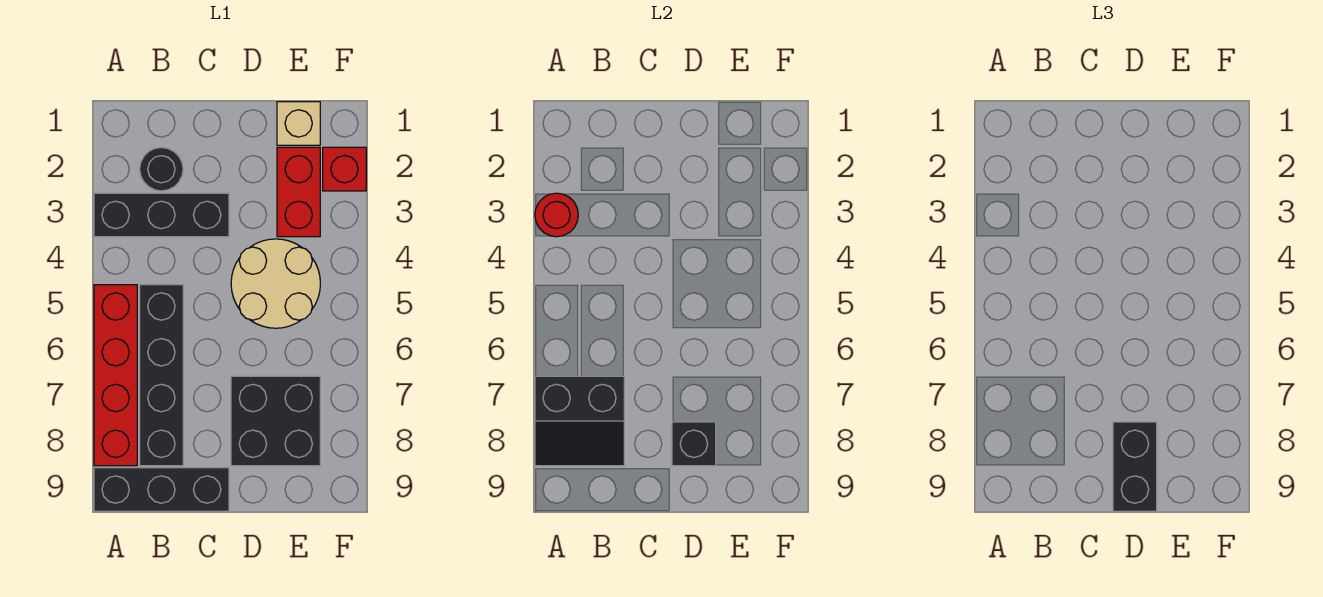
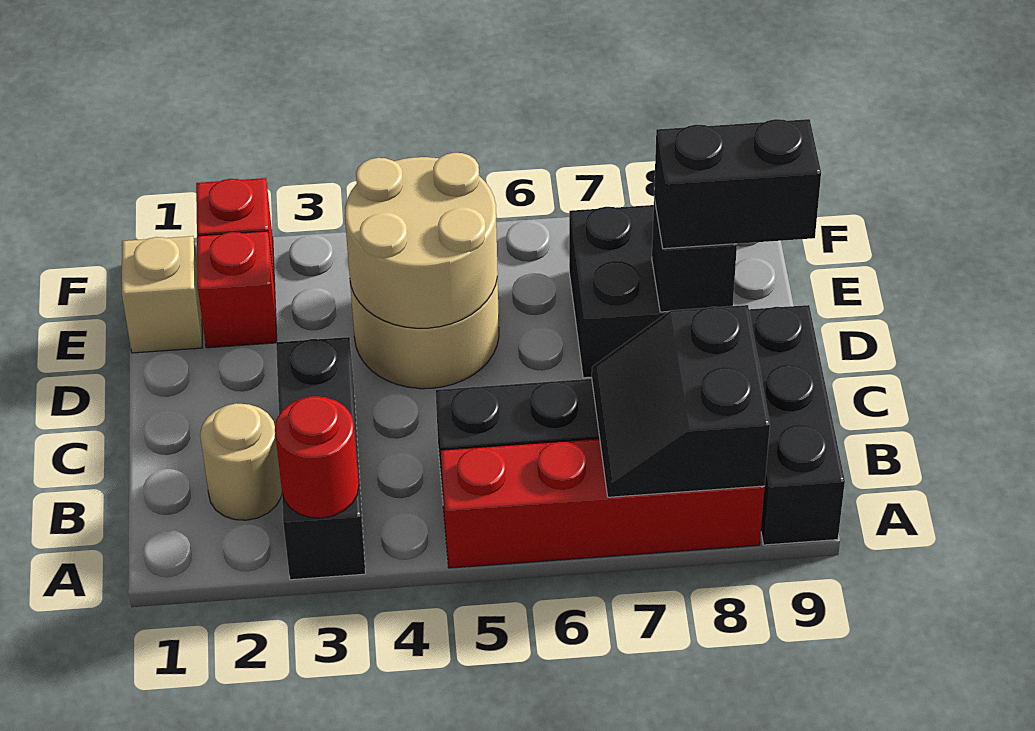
black 2x2 slope [535,376,624,466] -> black 2x2 slope turned to [592,305,770,497]
black 1x1 round brick [140,147,183,191] -> tan 1x1 round brick [200,403,282,520]
none -> tan 2x2 round brick [345,153,497,328]
red 1x2 brick [277,147,320,237] -> red 1x1 brick [197,231,277,348]

